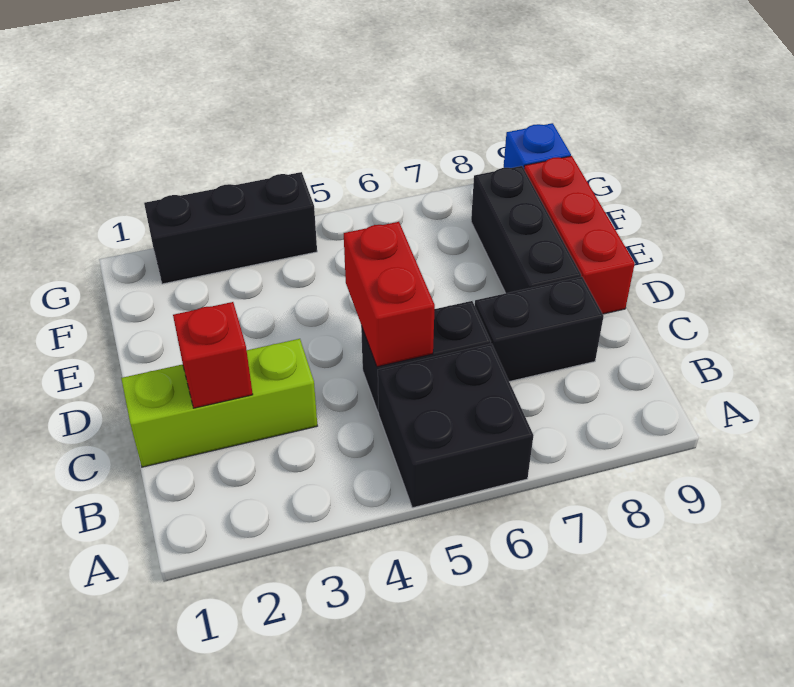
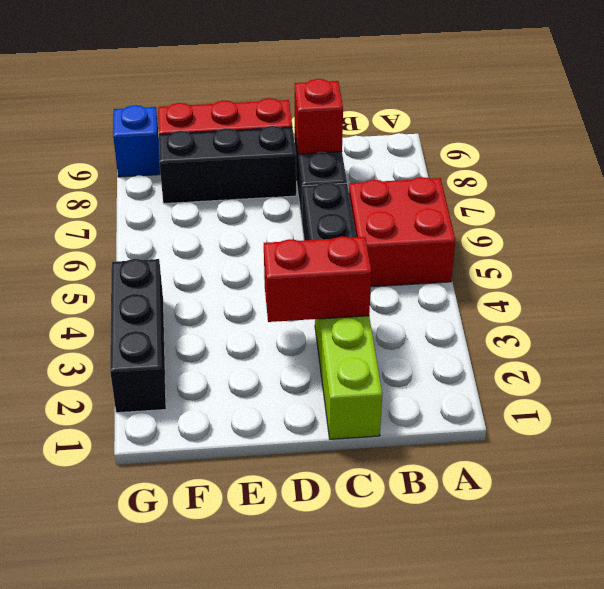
black 2x2 brick [378,344,534,508] -> red 2x2 brick [349,177,455,287]
red 1x1 brick [173,302,253,408] -> red 1x1 brick moved to [295,79,343,154]
red 1x2 brick [344,222,435,367] -> red 1x2 brick moved to [264,236,371,322]

